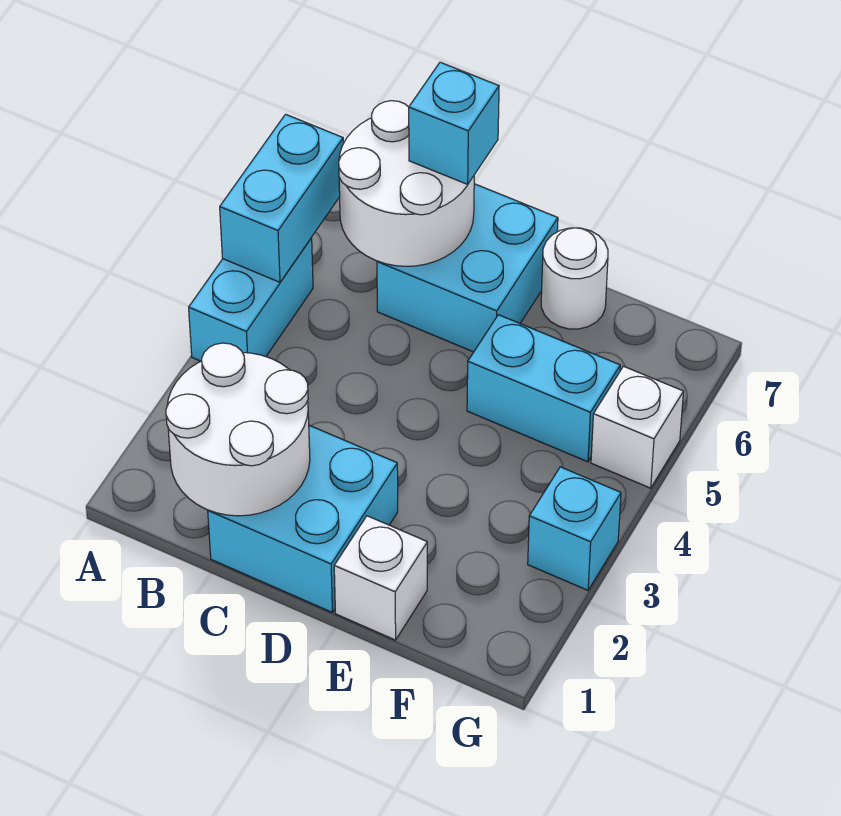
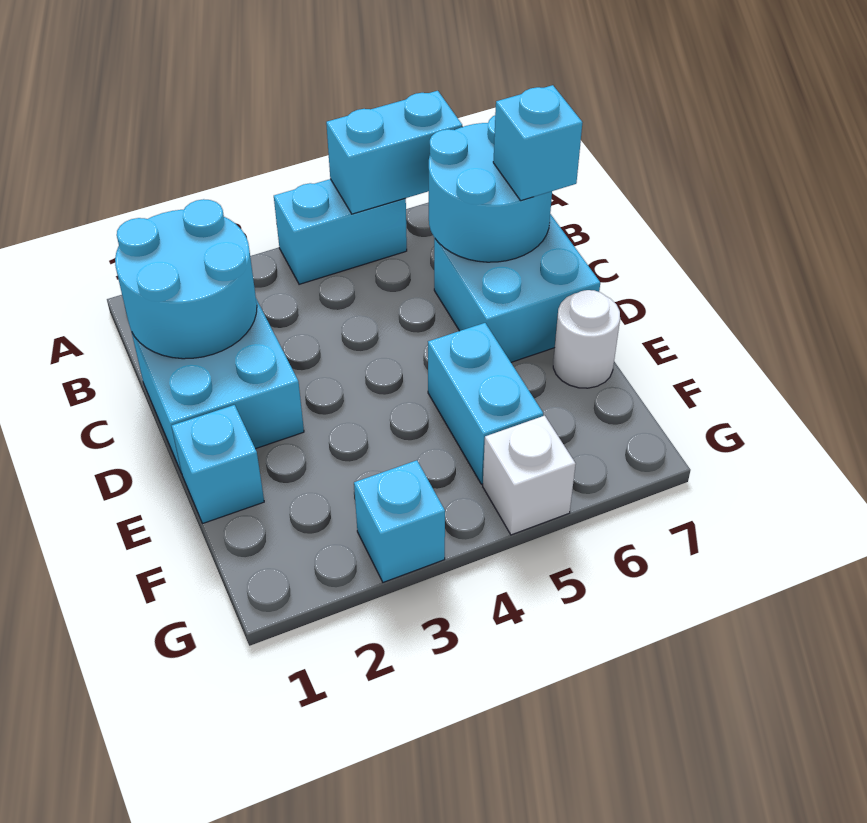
white 2x2 round brick [166,343,310,516] -> cyan 2x2 round brick [115,199,257,359]
white 2x2 round brick [339,101,474,266] -> cyan 2x2 round brick [429,116,552,262]
white 1x1 brick [334,516,427,640] -> cyan 1x1 brick [172,405,264,523]

